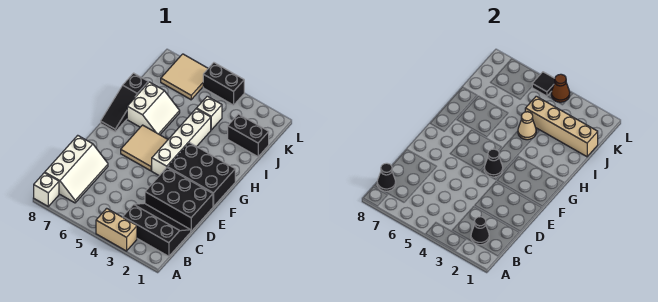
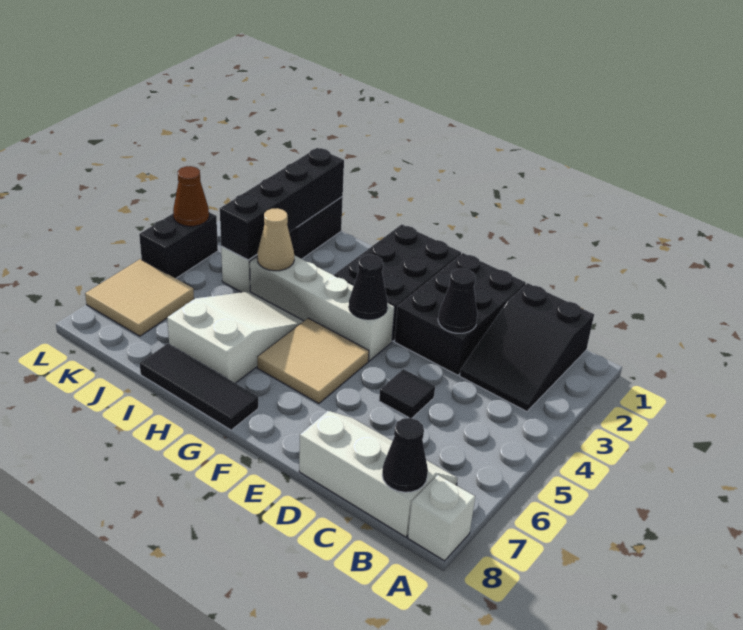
tan 1x2 brick [96,208,137,251] -> none
black 2x3 slope [123,203,191,256] -> black 2x3 slope turned to [460,283,594,411]
black 1x1 cone [471,217,489,245] -> black 1x1 cone moved to [438,268,477,333]
black 1x3 slope [101,73,148,132] -> black 1x3 tile [140,343,258,430]
white 2x2 slope [127,82,180,135] -> white 2x3 slope [167,292,303,383]
tan 1x4 brick [525,96,598,157] -> black 1x4 brick [220,148,344,260]
black 1x1 tile [532,72,555,96] -> black 1x1 tile moved to [379,369,435,418]

